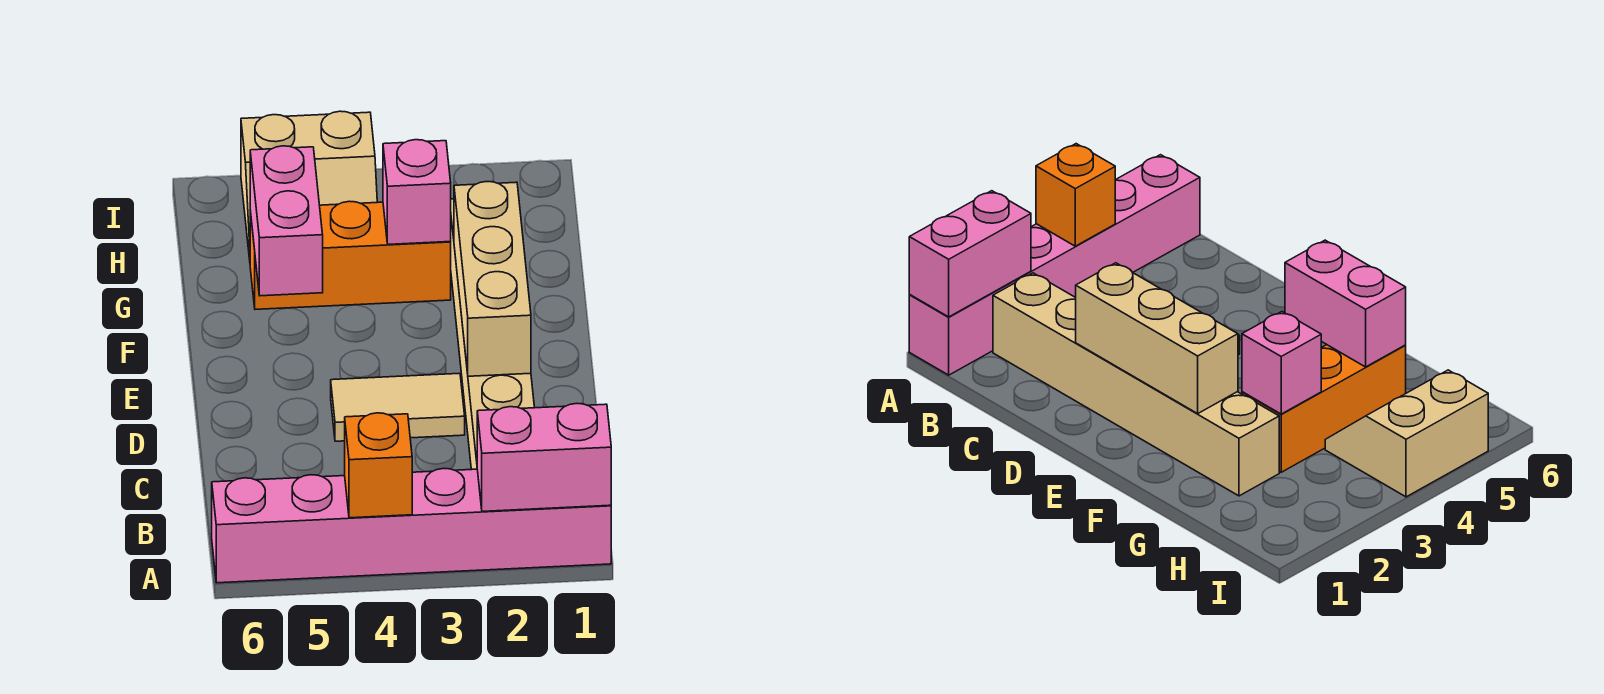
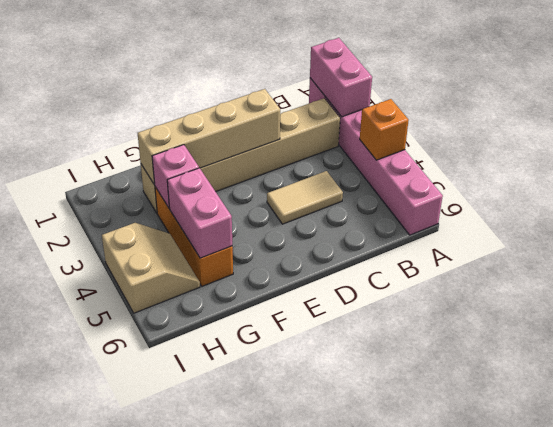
tan 1x3 brick [454,182,531,376] -> tan 1x4 brick [138,89,280,185]
tan 1x2 tile [331,373,465,441] -> tan 1x2 tile turned to [267,171,343,224]
pink 1x2 brick [250,146,323,296] -> pink 1x2 brick turned to [167,168,232,258]

